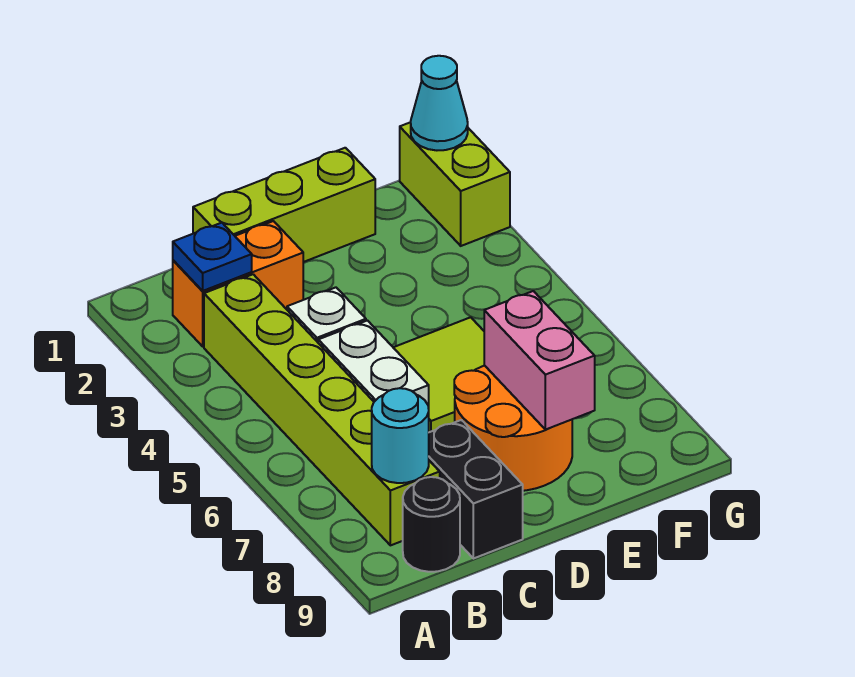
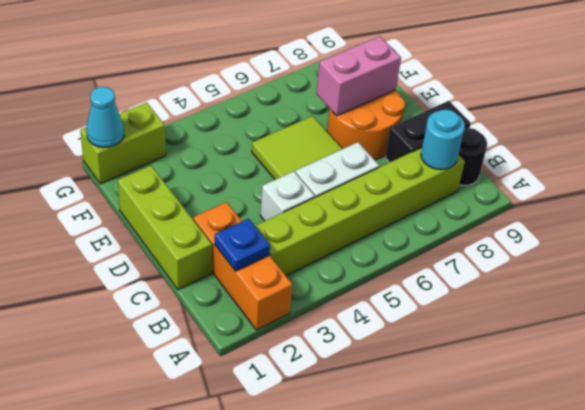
orange 1x2 brick [173,221,303,346] -> orange 1x3 brick [193,202,292,330]

